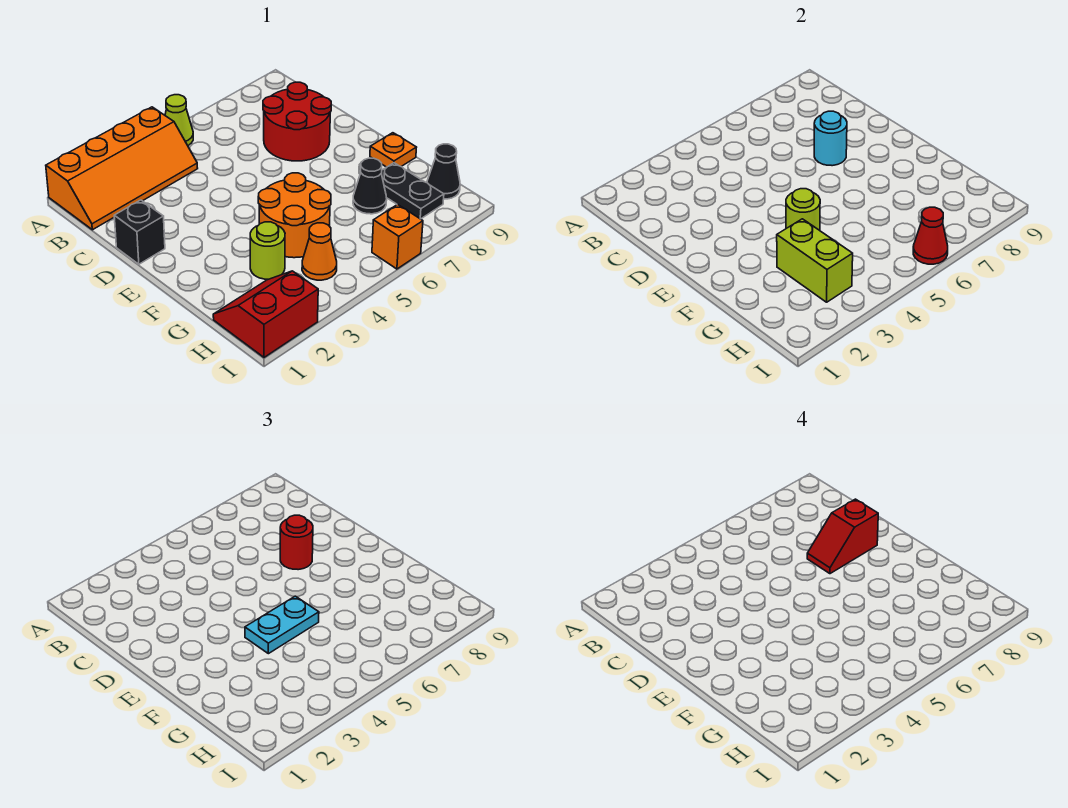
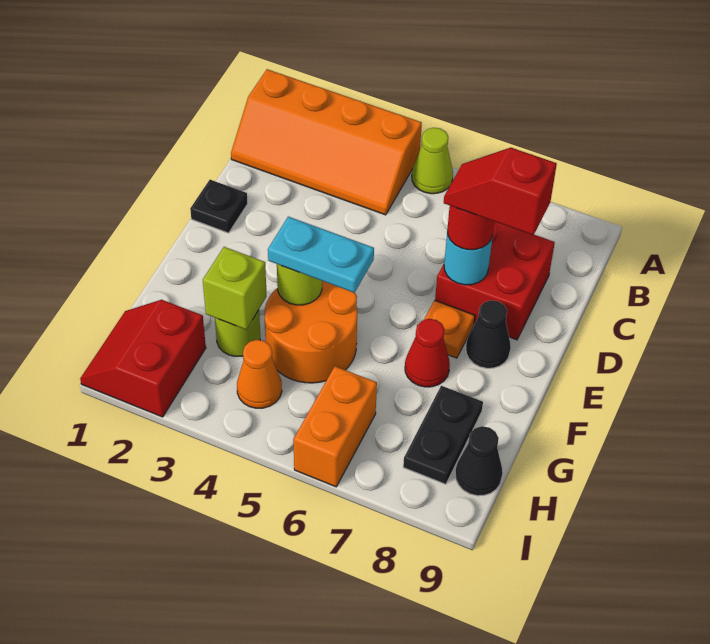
red 2x2 round brick [263,82,331,161] -> red 2x2 brick [435,221,555,340]
black 1x1 brick [114,200,165,264] -> black 1x1 plate [190,180,248,233]
orange 1x1 plate [370,133,417,167] -> orange 1x1 plate moved to [424,300,475,358]
lime 1x2 brick [777,219,853,302] -> lime 1x1 brick [203,247,267,329]
black 1x1 cone [353,158,387,214] -> black 1x1 cone moved to [466,300,511,368]
red 2x2 slope [213,271,318,357] -> red 2x2 slope turned to [80,300,206,417]
orange 1x1 brick [372,204,423,269] -> orange 1x2 brick [293,366,377,487]
red 1x1 cone [913,207,948,264] -> red 1x1 cone moved to [405,319,450,387]

